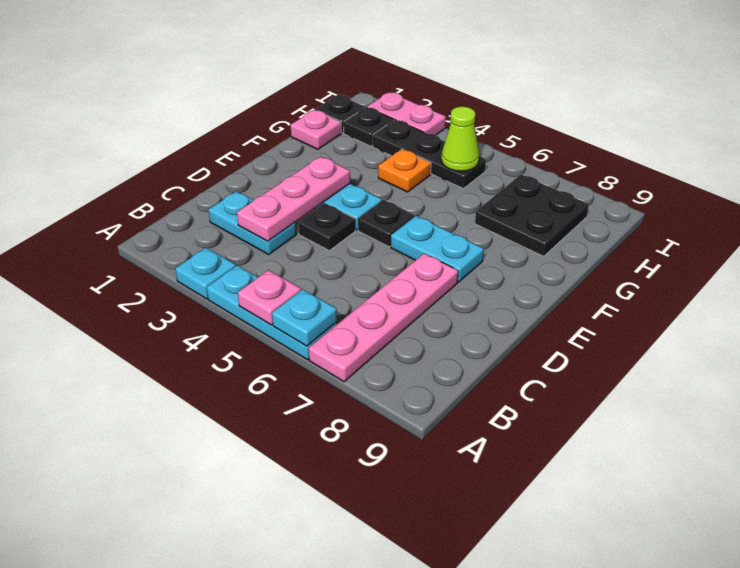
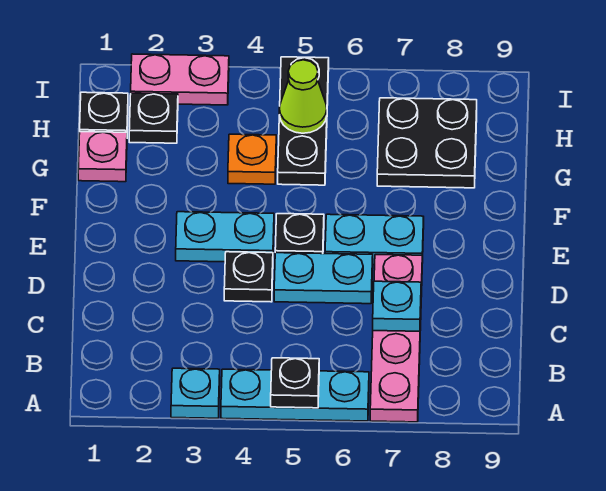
pink 1x1 plate [238,270,301,325] -> black 1x1 plate [271,358,319,408]
cyan 1x1 plate [272,289,337,346] -> cyan 1x1 plate moved to [373,281,421,331]
cyan 1x2 plate [209,191,296,254] -> cyan 1x2 plate moved to [274,253,373,304]
pink 1x3 plate [237,156,350,241] -> none
black 1x3 plate [373,120,486,189] -> black 1x3 plate turned to [278,57,329,185]

